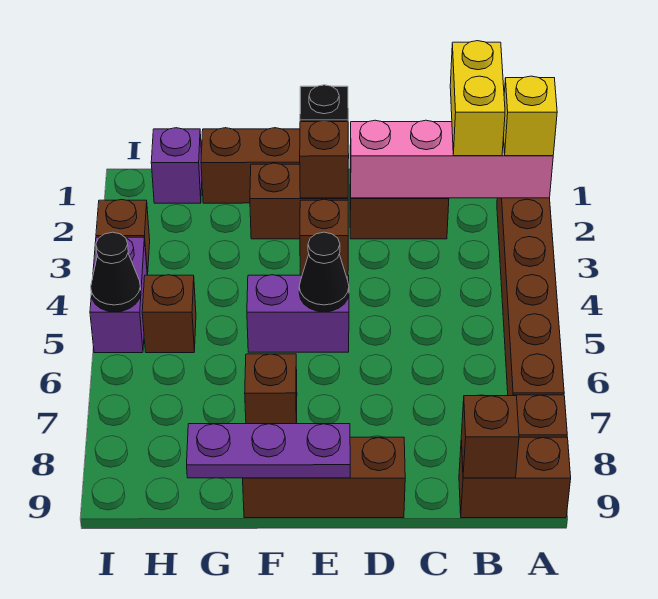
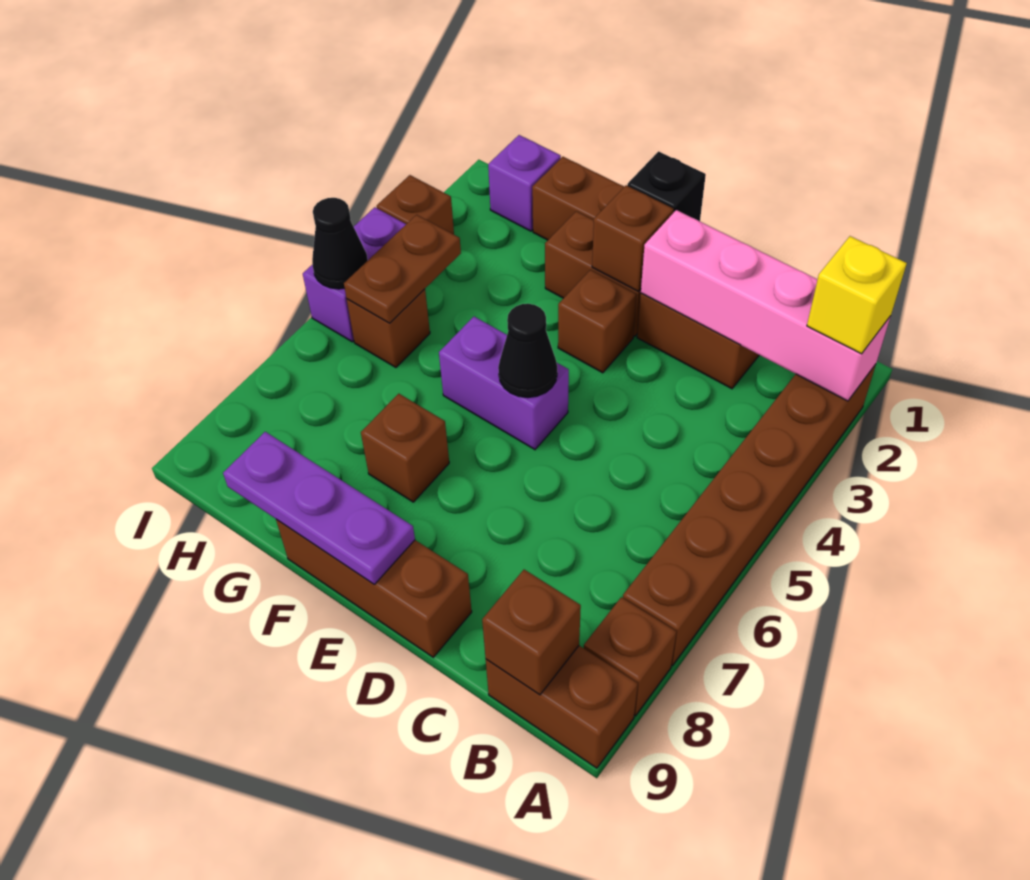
yellow 1x2 brick [450,41,505,156] -> none
none -> brown 1x2 plate [344,215,461,323]

